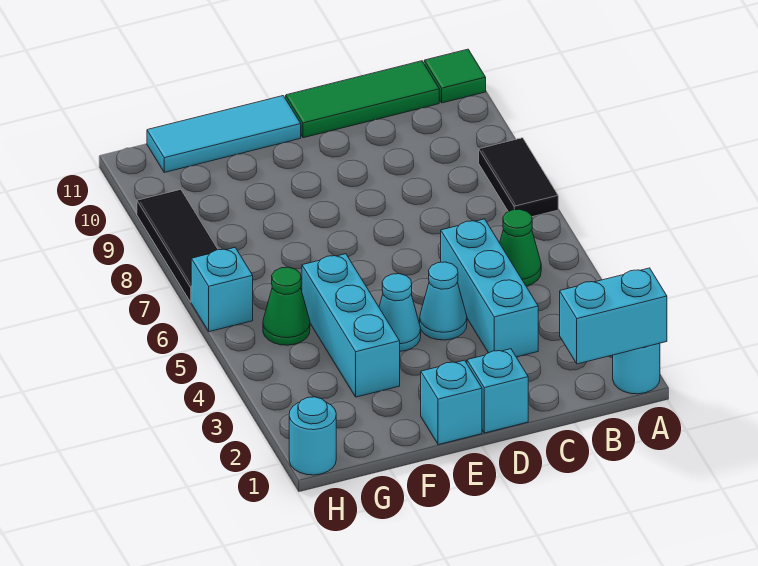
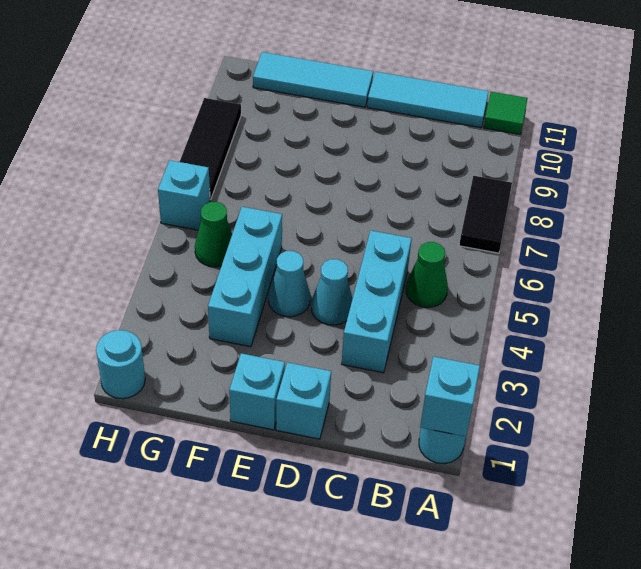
cyan 1x2 brick [560,268,667,364] -> cyan 1x1 brick [420,357,480,437]
green 1x3 tile [286,61,439,138] -> cyan 1x3 tile [367,72,489,128]

